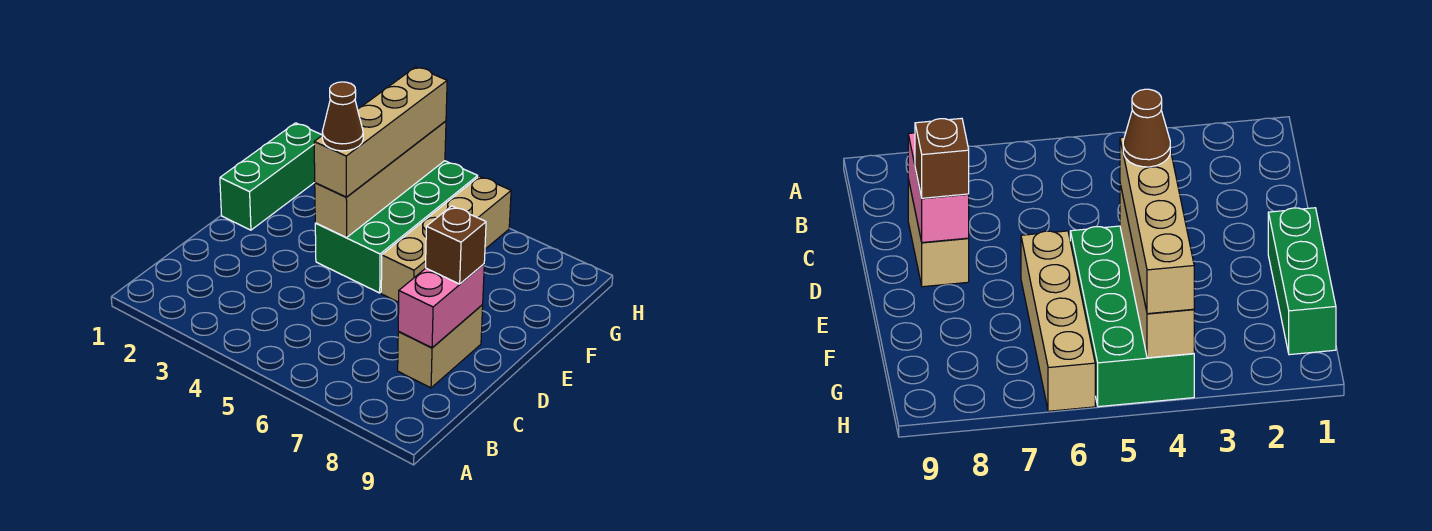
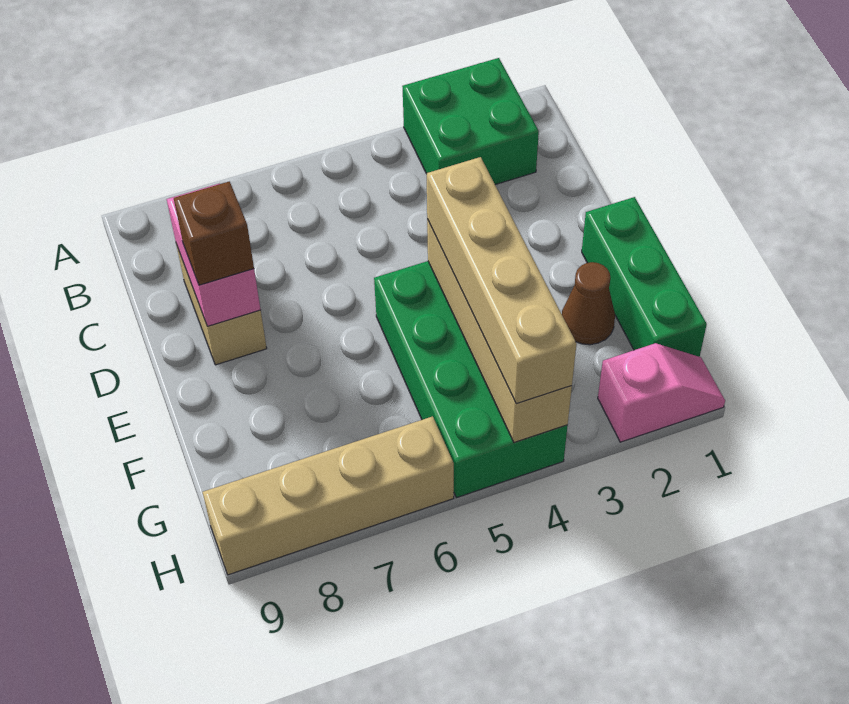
none -> green 2x2 brick [402,58,539,185]
brown 1x1 cone [322,82,363,151] -> brown 1x1 cone moved to [562,262,615,345]
tan 1x4 brick [381,176,511,302] -> tan 1x4 brick turned to [202,416,454,575]
none -> pink 1x2 slope [598,343,725,442]

